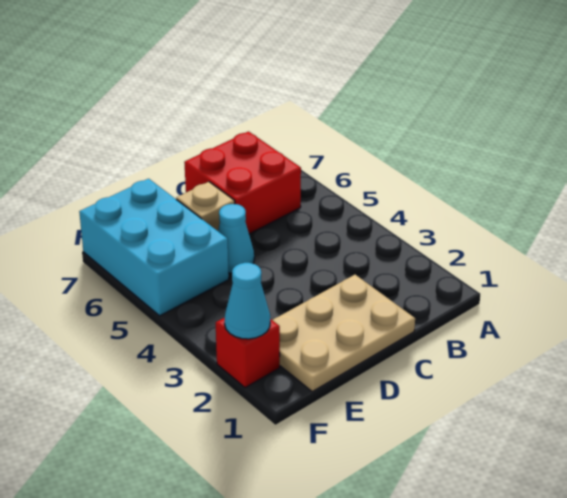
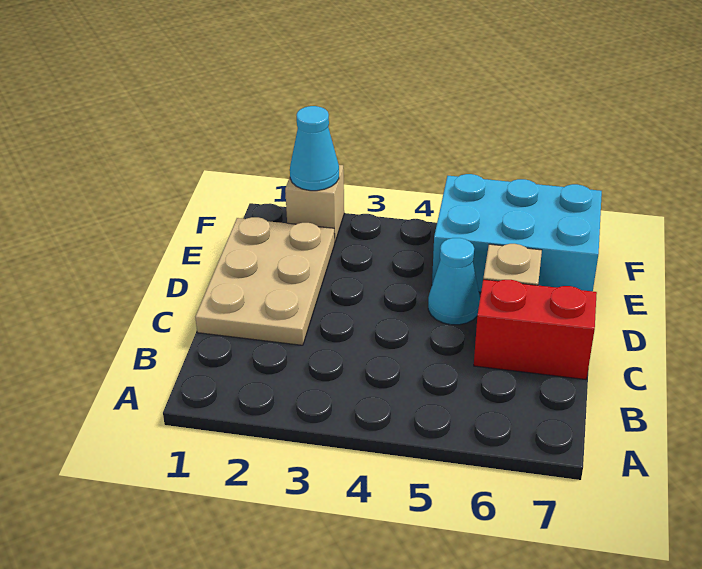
red 2x2 brick [184,132,301,234] -> red 1x2 brick [474,279,597,380]
red 1x1 brick [216,318,280,388] -> tan 1x1 brick [285,165,344,241]

